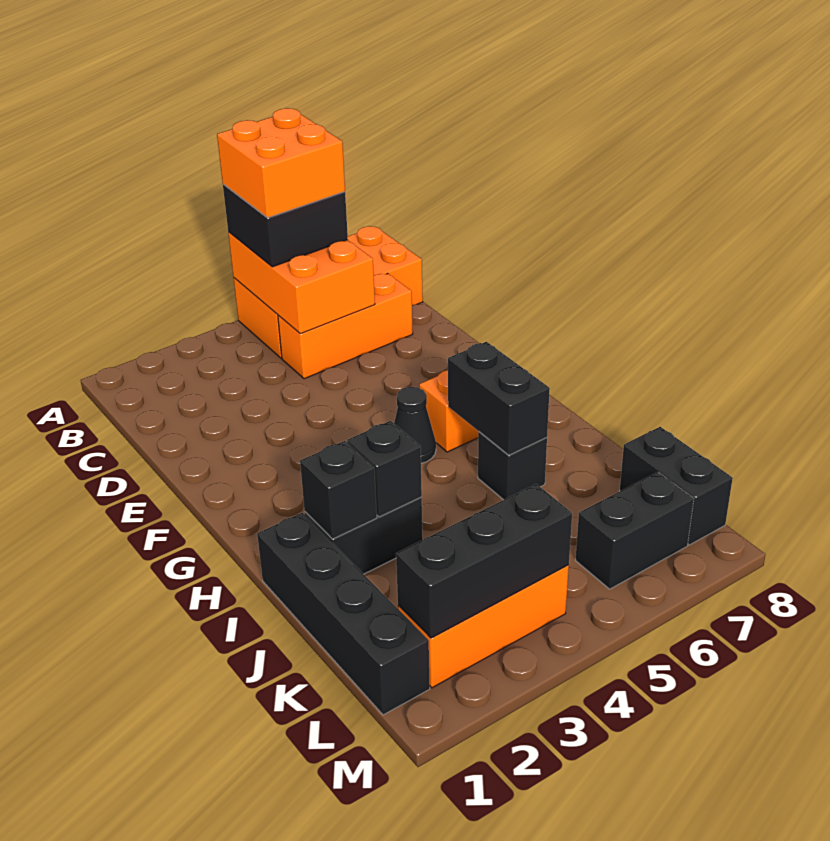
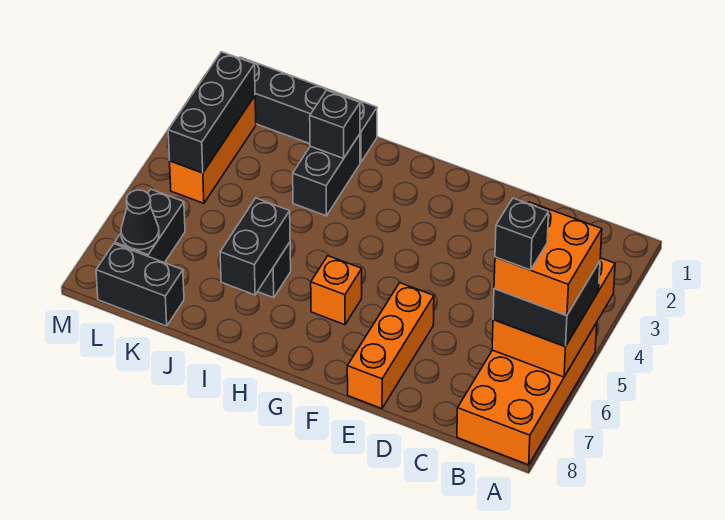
orange 2x3 brick [228,232,375,334] -> orange 2x3 brick turned to [492,258,615,377]
orange 1x3 brick [278,273,413,379] -> orange 1x3 brick moved to [347,283,434,409]
black 1x1 cone [394,387,436,463] -> black 1x1 cone moved to [121,190,159,250]
black 1x2 brick [448,342,550,455] -> black 1x2 brick turned to [220,198,290,295]
black 1x1 brick [347,421,422,517] -> black 1x1 brick moved to [495,198,549,270]

